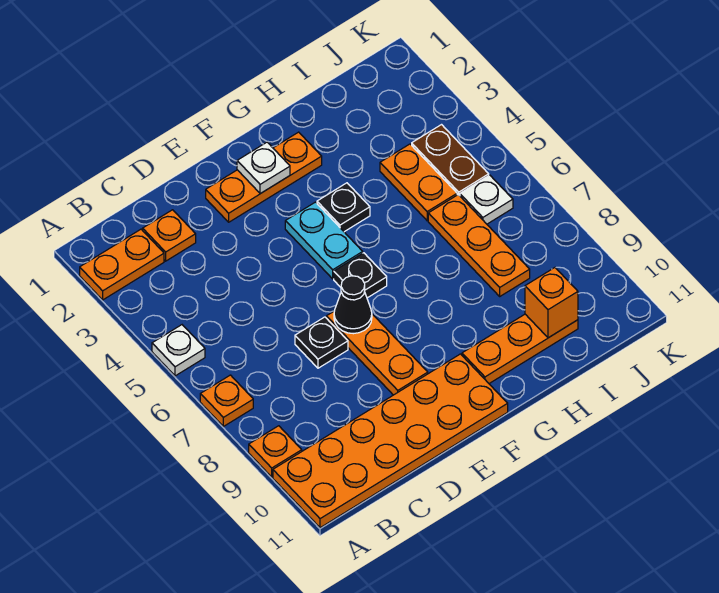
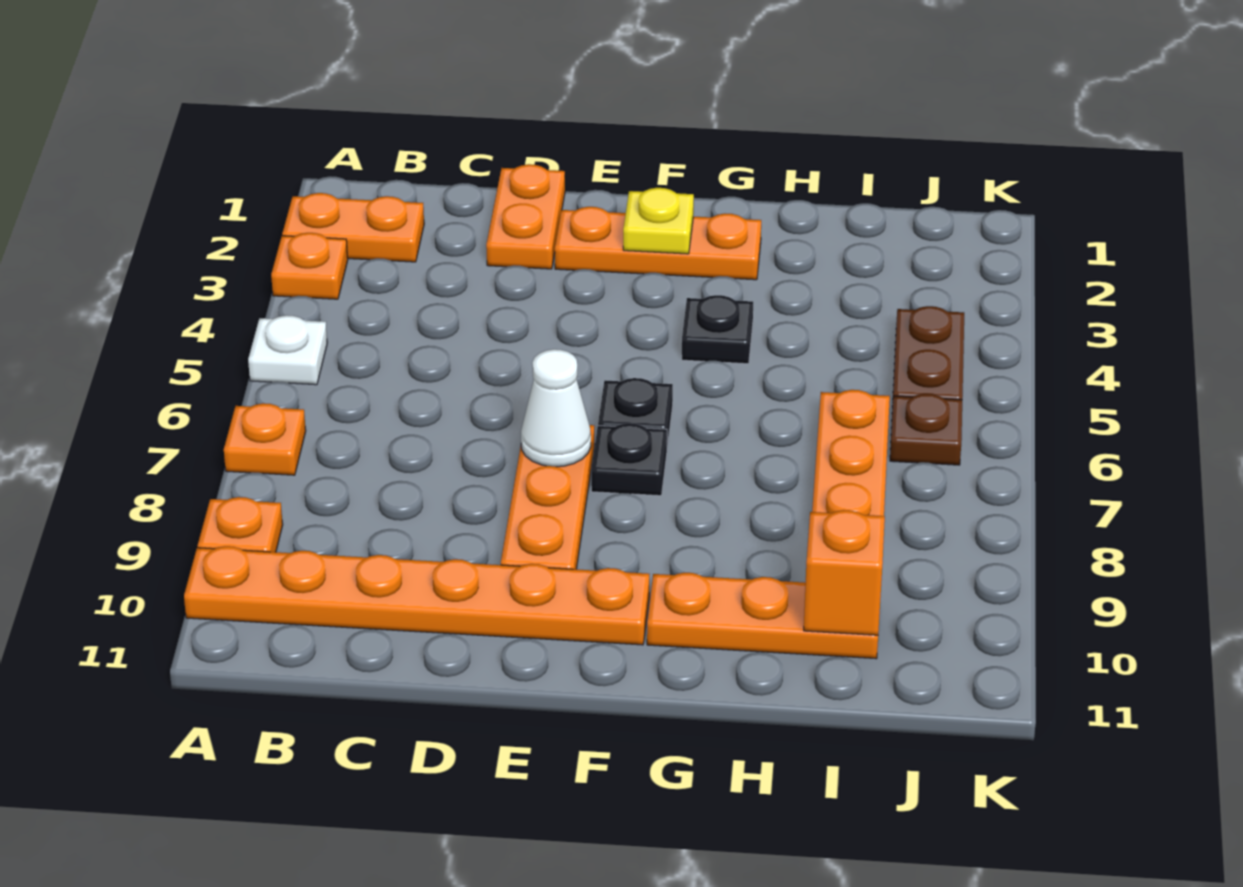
orange 2x6 plate [273,354,508,528] -> orange 1x6 plate [184,546,649,645]
orange 1x1 plate [143,210,196,261] -> orange 1x1 plate moved to [271,233,348,299]
black 1x1 plate [295,317,348,368] -> black 1x1 plate moved to [591,423,667,496]
black 1x1 cone [334,276,372,334] -> white 1x1 cone [521,349,591,467]
white 1x1 plate [237,142,290,194] -> yellow 1x1 plate [623,188,694,254]
cyan 1x2 plate [285,202,363,279] -> none
orange 1x2 plate [380,144,457,221] -> orange 1x2 plate moved to [486,164,565,269]
white 1x1 plate [460,175,513,224] -> brown 1x1 plate [890,394,962,465]

